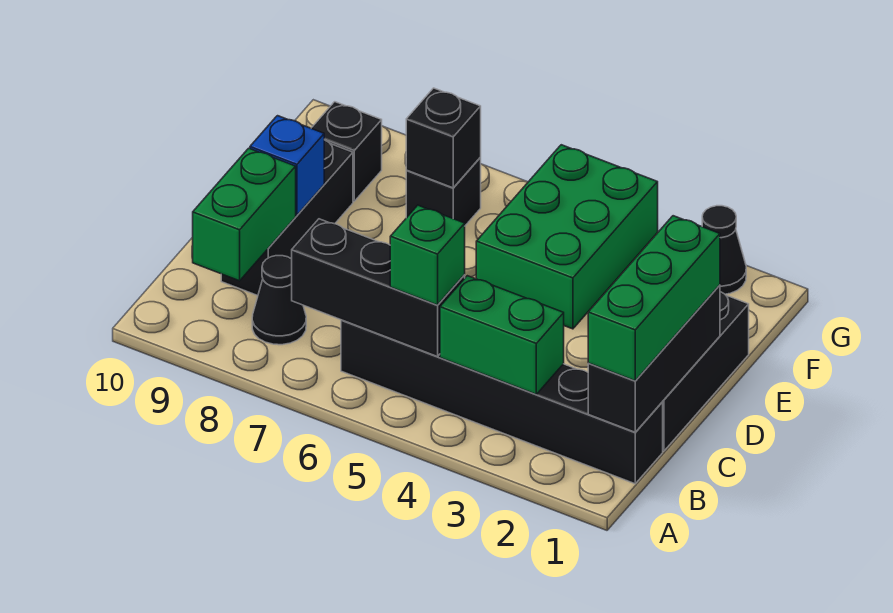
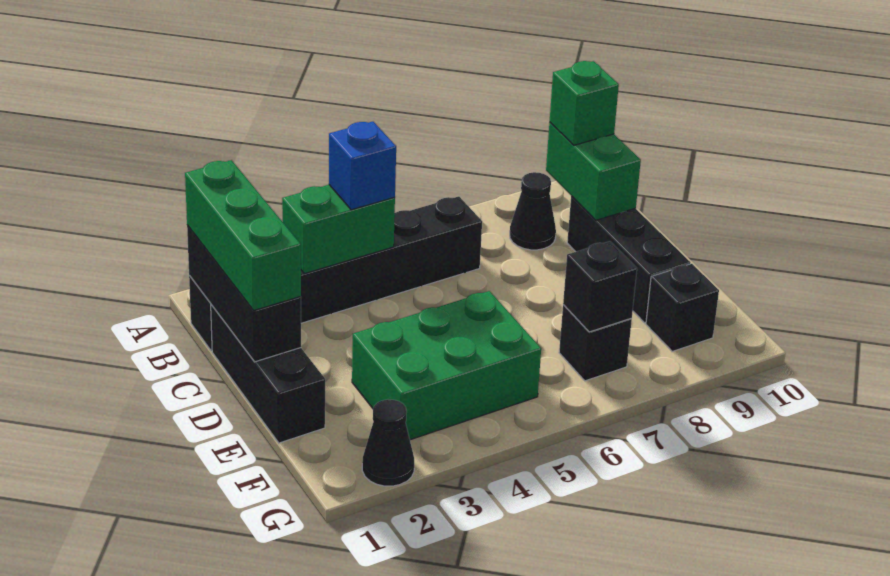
black 1x3 brick [292,219,465,357] -> none
green 1x1 brick [390,205,465,305] -> green 1x1 brick moved to [550,61,619,145]
blue 1x1 brick [250,116,324,215] -> blue 1x1 brick moved to [329,122,396,210]
green 2x3 brick [476,145,658,329] -> green 2x3 brick turned to [352,291,541,440]

